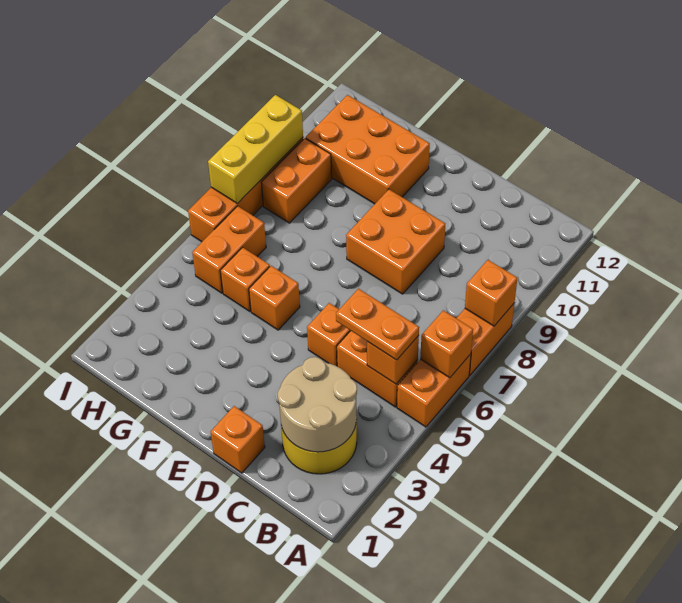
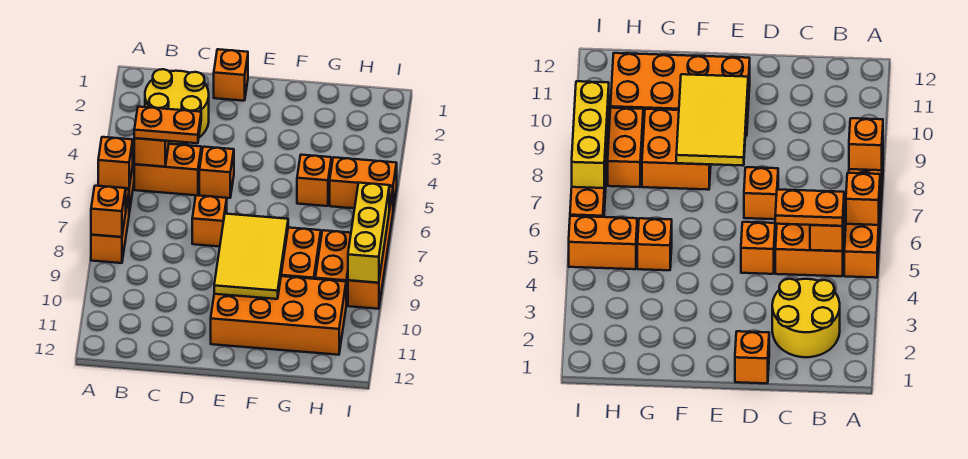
tan 2x2 round brick [277,357,357,452] -> none
orange 2x2 brick [346,189,445,294] -> orange 2x2 brick moved to [281,228,321,279]
none -> yellow 2x3 tile [214,214,288,299]
orange 1x1 brick [249,266,300,330] -> orange 1x1 brick moved to [192,195,227,247]
orange 2x3 brick [306,95,430,204] -> orange 2x4 brick [211,276,346,355]
orange 1x2 brick [192,206,266,293] -> orange 1x2 brick turned to [330,157,397,209]

